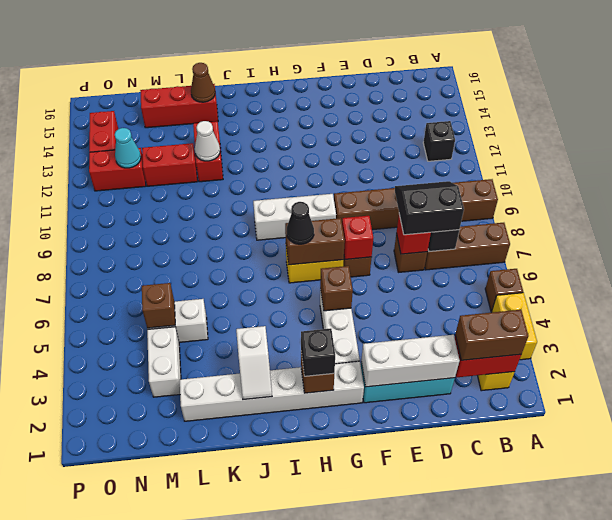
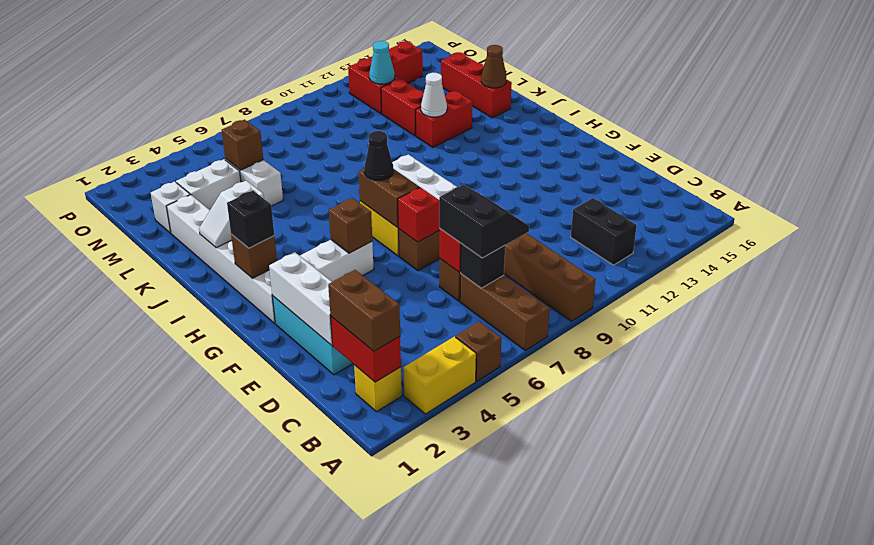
black 1x1 brick [423,121,455,161] -> black 1x2 brick [571,198,637,265]
none -> white 1x1 brick [151,181,190,233]

